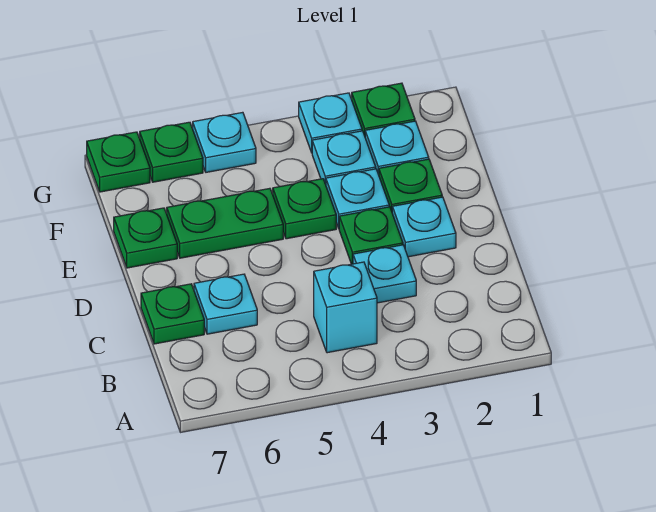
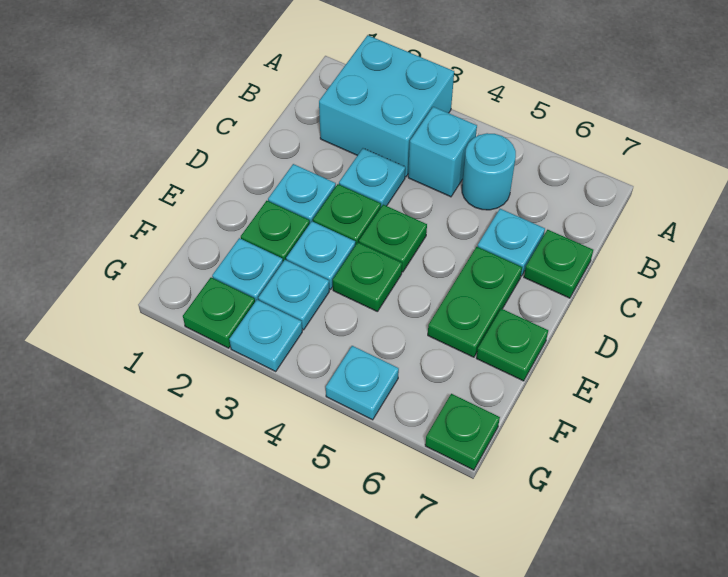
none -> cyan 2x2 brick [319,35,454,177]
none -> cyan 1x1 round brick [462,133,516,210]
green 1x2 plate [167,188,283,258] -> green 1x2 plate turned to [428,247,522,357]
green 1x1 plate [140,122,203,182] -> green 1x1 plate moved to [359,205,427,272]

